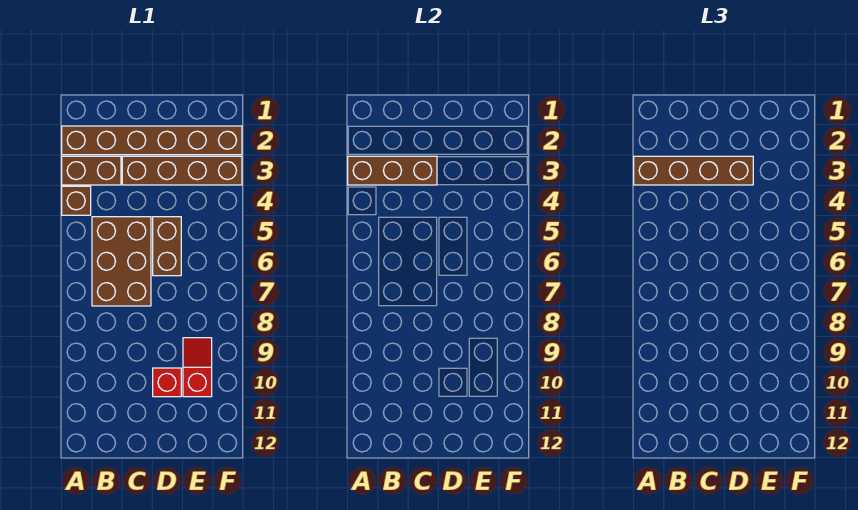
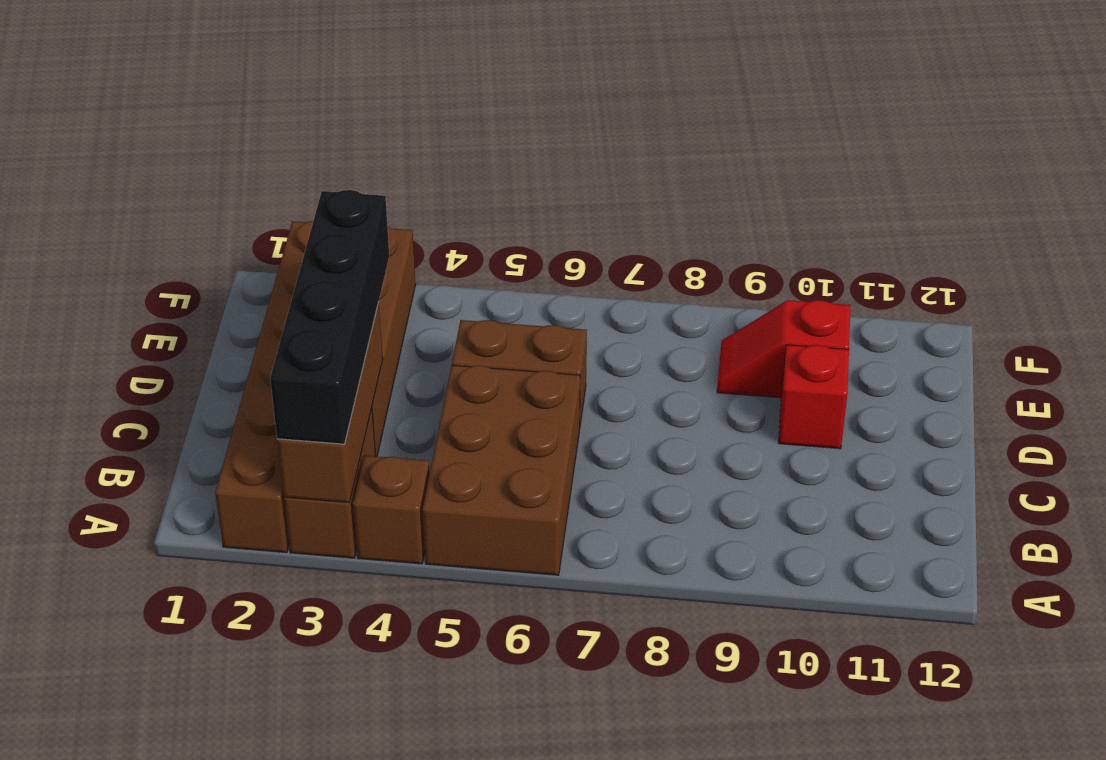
brown 1x4 brick [634,156,753,185] -> black 1x4 brick [270,190,389,444]
brown 2x3 brick [92,217,151,306] -> brown 2x3 brick turned to [423,365,580,575]

